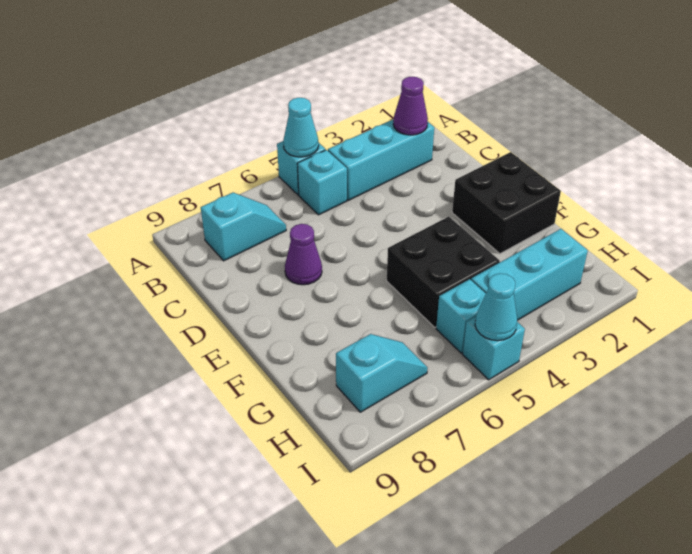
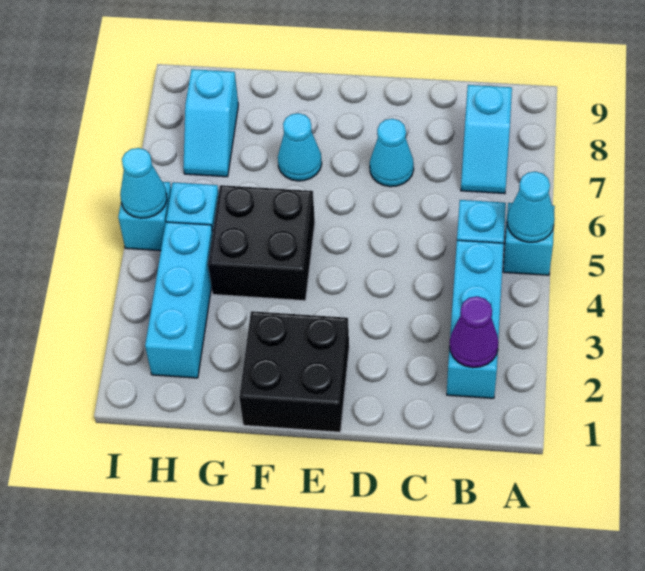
purple 1x1 cone [285,224,322,285] -> cyan 1x1 cone [370,119,414,187]
none -> cyan 1x1 cone [278,113,322,181]

